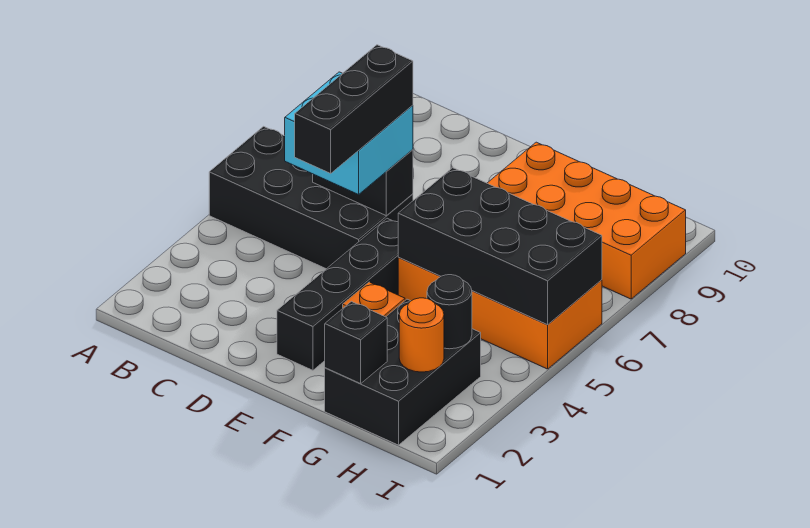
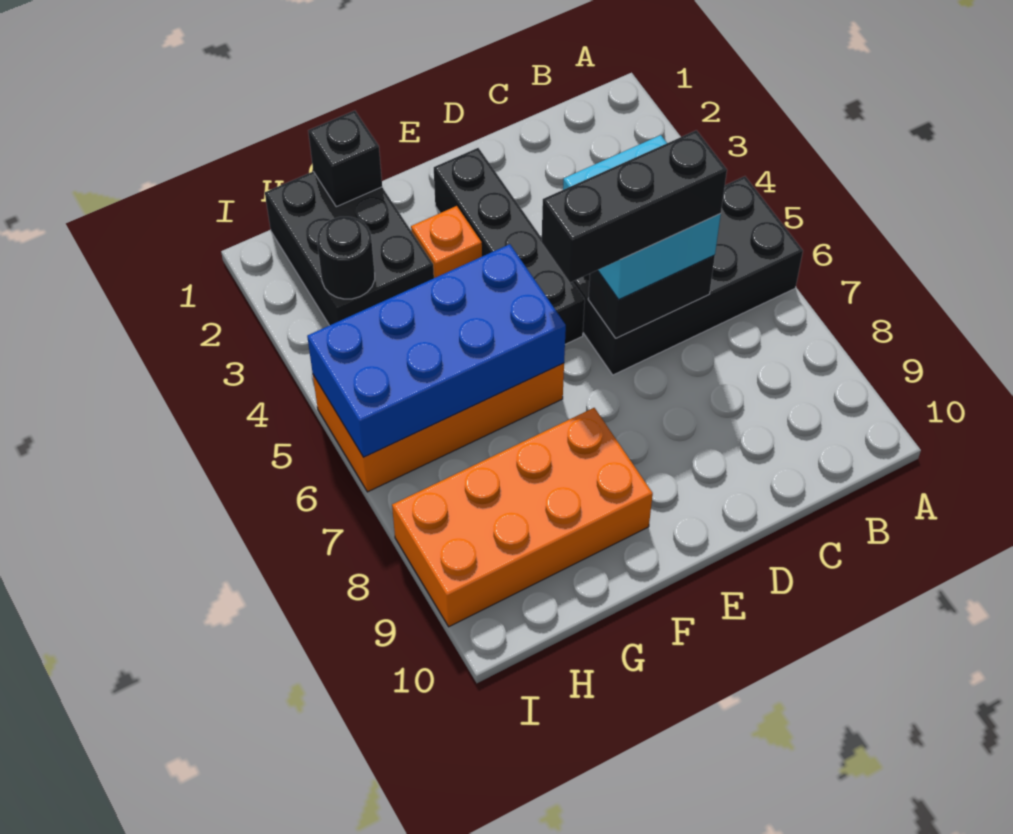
black 1x3 brick [295,45,413,173] -> black 1x3 brick turned to [542,130,727,283]
black 2x4 brick [398,168,602,325] -> blue 2x4 brick [307,244,566,457]
orange 1x1 round brick [399,298,444,372] -> none

